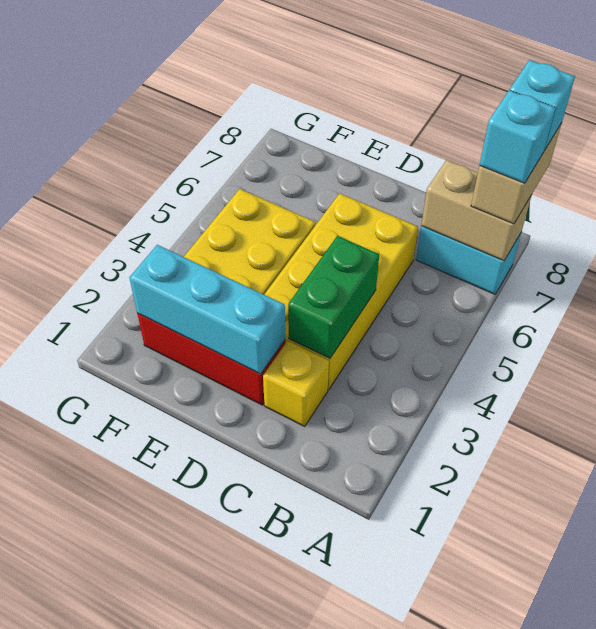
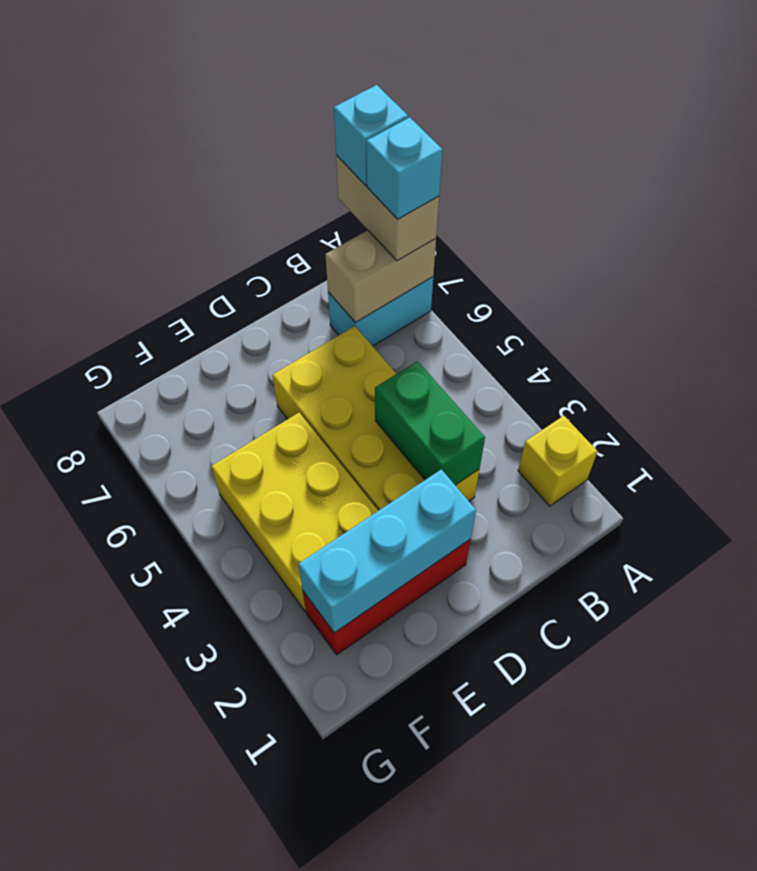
yellow 1x1 brick [263,341,329,426] -> yellow 1x1 brick moved to [518,416,598,506]

